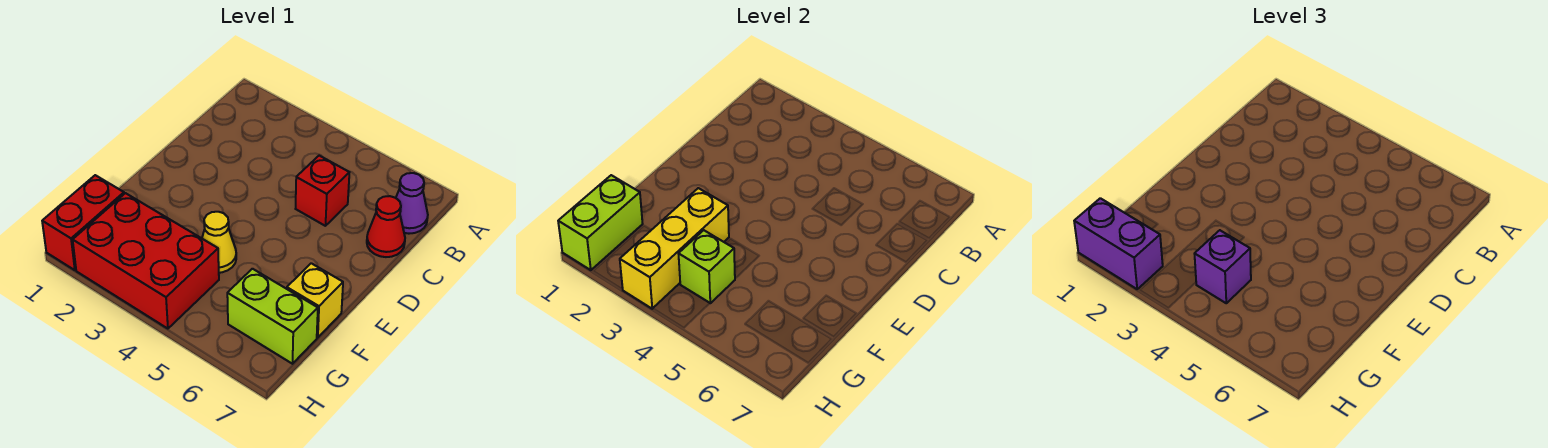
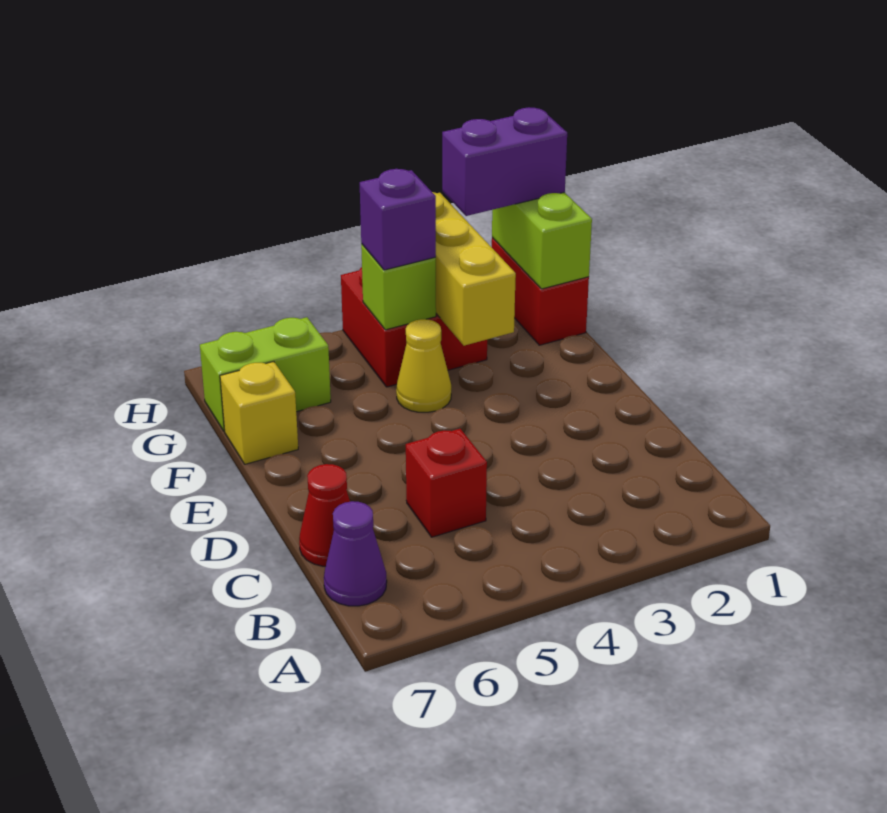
red 2x3 brick [73,193,219,329] -> red 2x2 brick [341,267,487,387]

